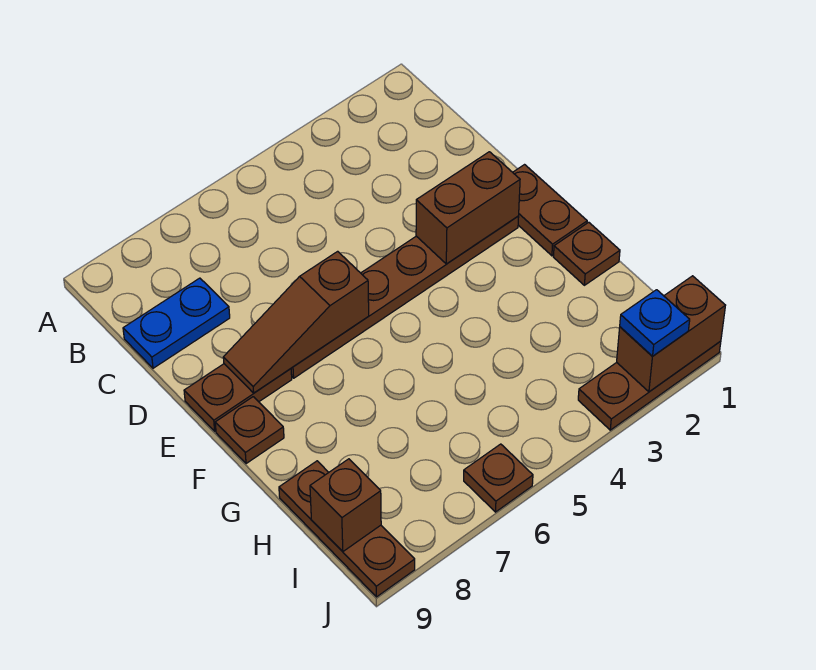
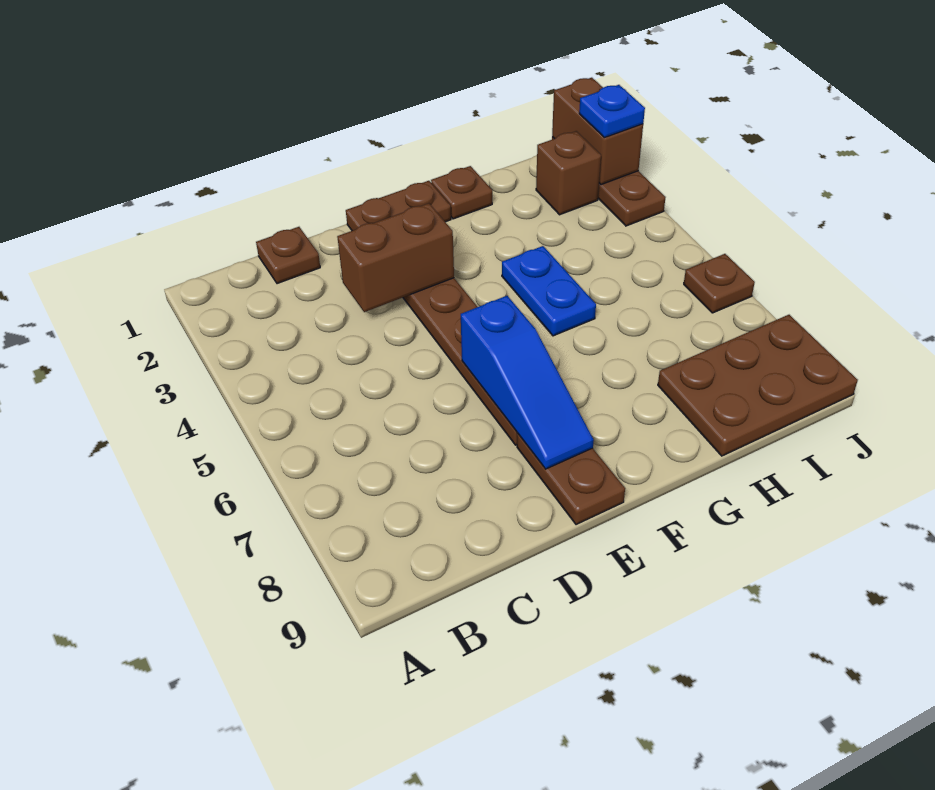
blue 1x2 plate [123,278,230,368] -> blue 1x2 plate moved to [502,246,596,336]
brown 1x2 brick [416,152,520,264] -> brown 1x2 brick turned to [337,203,454,312]
brown 1x3 slope [223,251,369,393] -> blue 1x3 slope [461,296,594,469]
brown 1x1 plate [215,397,284,464] -> brown 1x1 plate moved to [256,227,320,284]
brown 1x3 plate [279,461,415,597] -> brown 2x3 plate [658,315,858,456]
brown 1x1 brick [310,459,381,552] -> brown 1x1 brick moved to [536,131,601,215]

